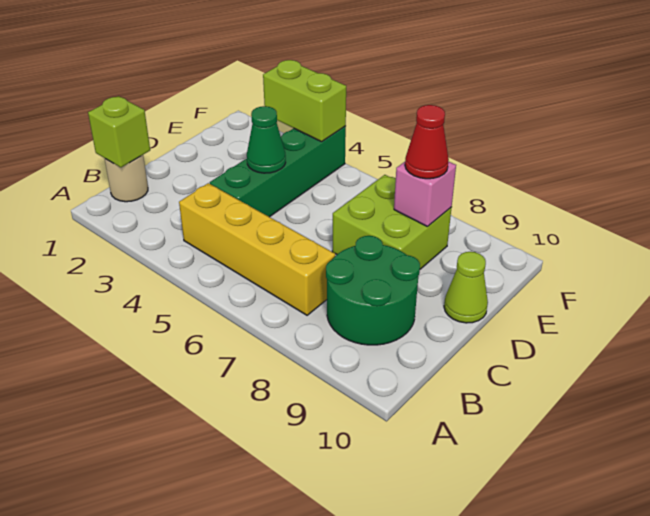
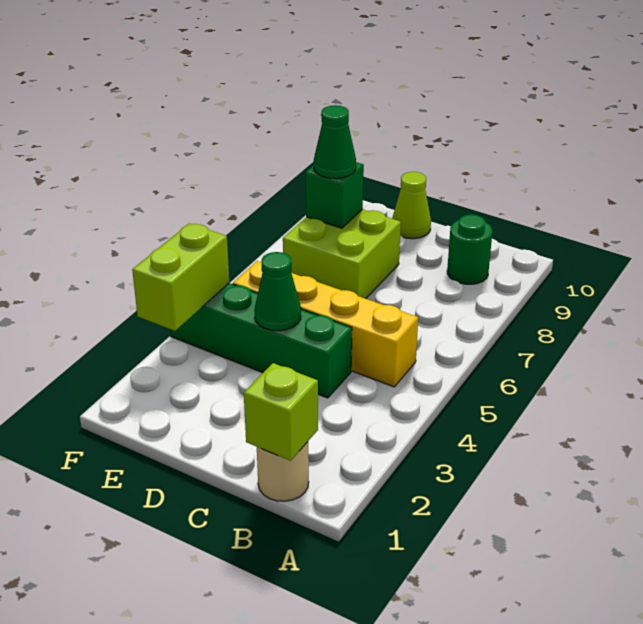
yellow 1x4 brick [179,183,335,315] -> yellow 1x4 brick turned to [233,261,418,387]
green 2x2 round brick [326,236,420,345] -> green 1x1 round brick [447,214,492,284]
pink 1x1 brick [394,161,456,227] -> green 1x1 brick [306,162,364,228]
red 1x1 cone [405,105,449,179] -> green 1x1 cone [314,105,356,179]

